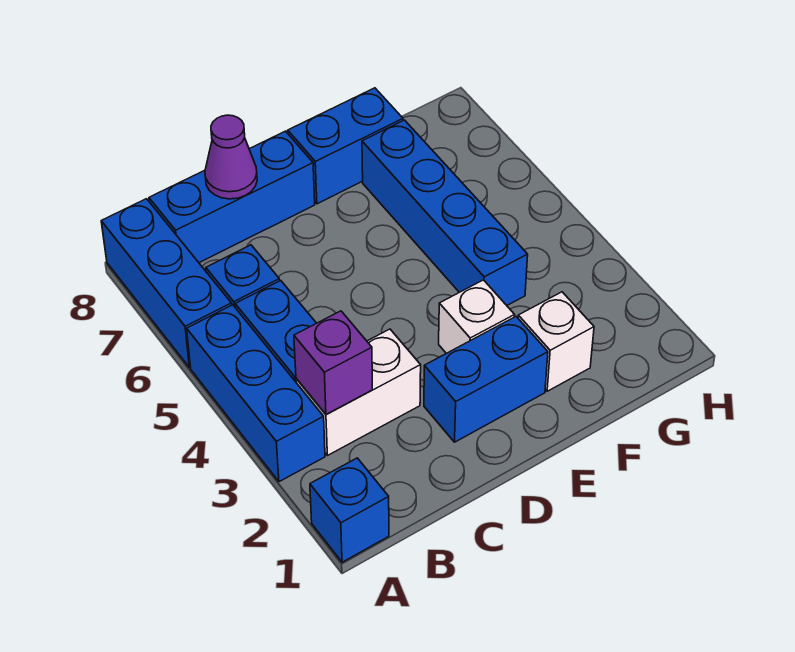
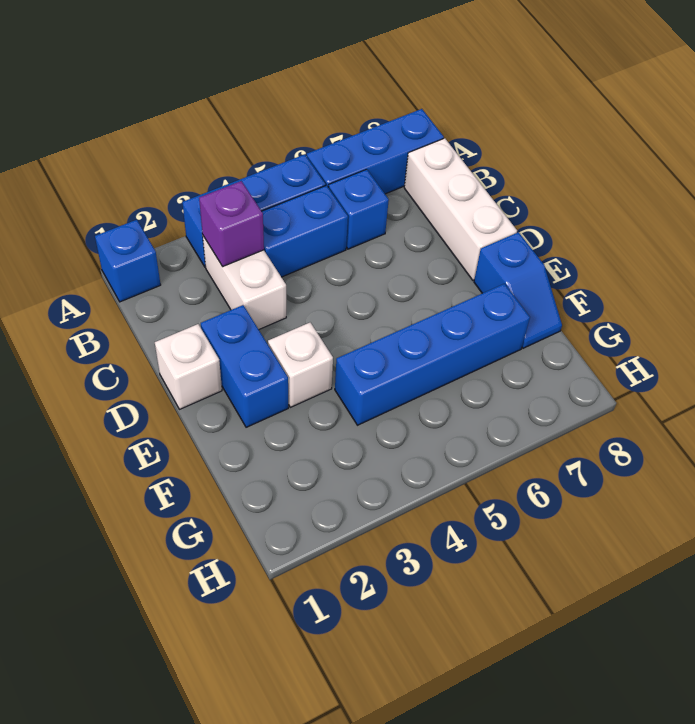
blue 1x3 brick [149,131,315,263] -> white 1x3 brick [404,138,517,280]
purple 1x1 cone [205,115,257,199] -> none
blue 1x2 brick [288,88,403,204] -> blue 1x2 slope [474,232,562,348]
white 1x1 brick [518,292,594,391] -> white 1x1 brick moved to [155,324,222,409]

